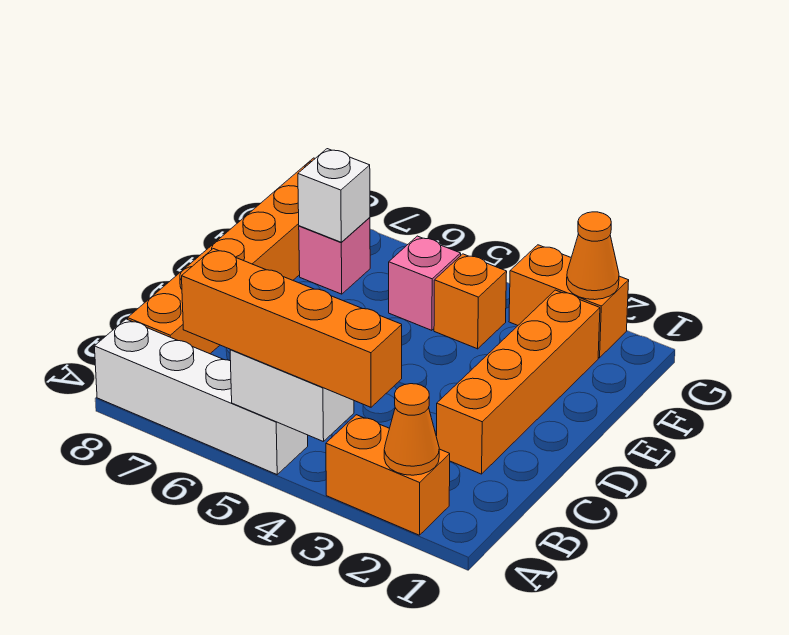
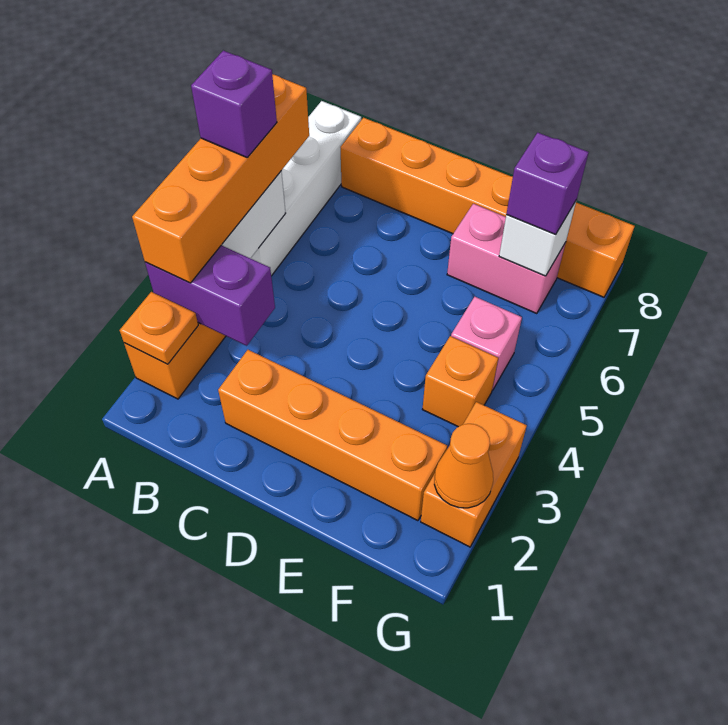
orange 1x1 cone [384,384,439,475] -> orange 1x1 plate [120,292,198,364]
none -> purple 1x2 brick [145,245,275,346]
none -> purple 1x1 brick [191,51,277,157]
pink 1x1 brick [299,218,370,294] -> pink 1x2 brick [447,204,566,314]
none -> purple 1x1 brick [506,133,589,234]

